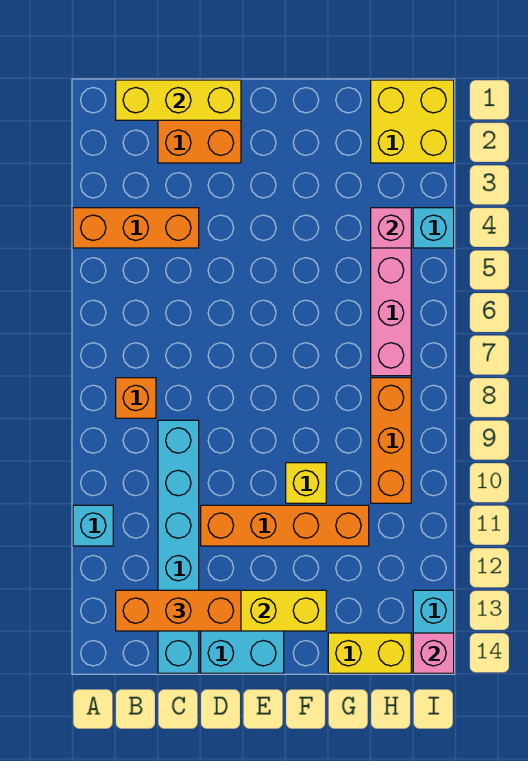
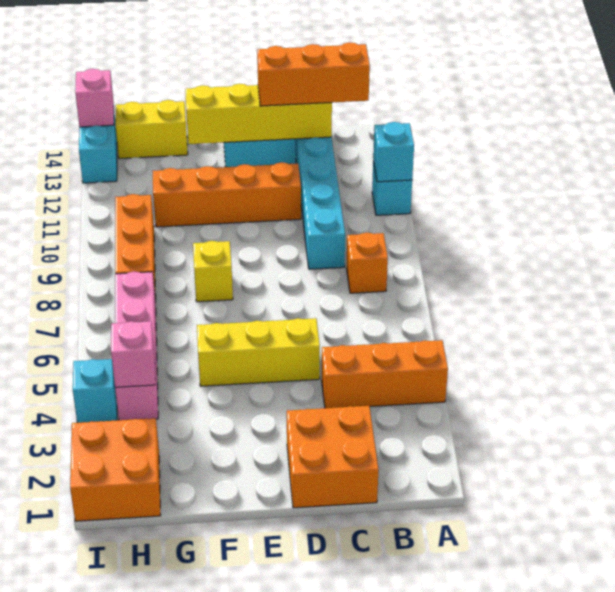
none -> cyan 1x1 brick [373,122,414,182]
yellow 1x3 brick [116,80,241,120] -> yellow 1x3 brick moved to [197,318,320,386]
yellow 1x1 brick [286,463,326,503] -> yellow 1x1 brick moved to [193,241,233,302]
yellow 2x2 brick [371,80,454,163] -> orange 2x2 brick [70,418,161,521]

